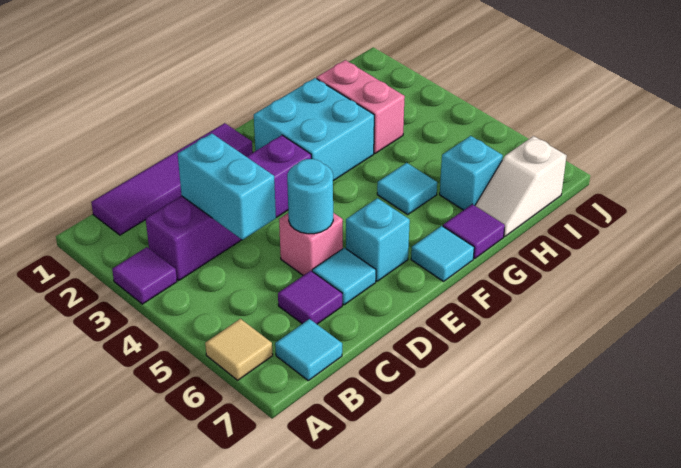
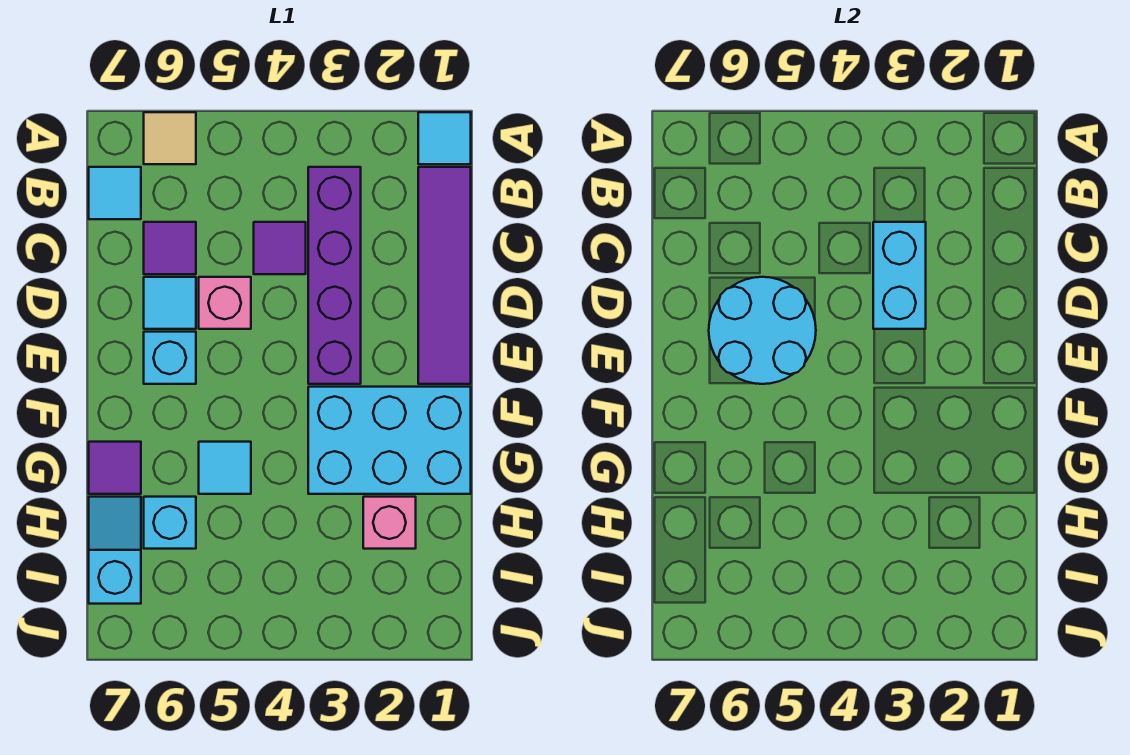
purple 1x1 tile [112,247,177,304] -> purple 1x1 tile moved to [254,222,306,274]
cyan 1x2 brick [178,133,276,240] -> cyan 1x2 brick turned to [873,222,926,329]
cyan 1x1 round brick [287,159,333,234] -> cyan 2x2 round brick [709,277,816,384]
cyan 2x2 brick [254,78,374,181] -> cyan 2x3 brick [308,387,471,494]
cyan 1x1 tile [411,226,474,281] -> cyan 1x1 tile moved to [418,112,471,164]
pink 1x2 brick [317,60,405,153] -> pink 1x1 brick [363,497,416,549]
white 1x2 slope [475,136,566,236] -> cyan 1x2 slope [89,497,141,604]

